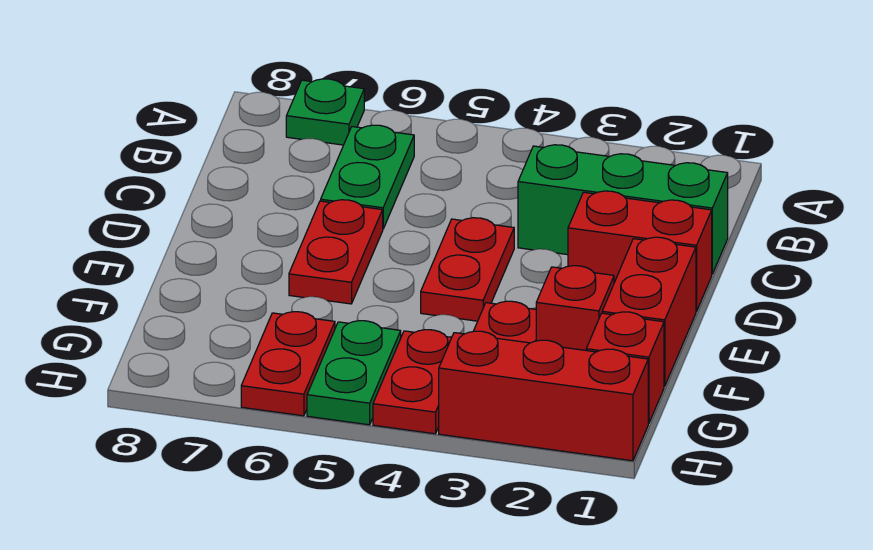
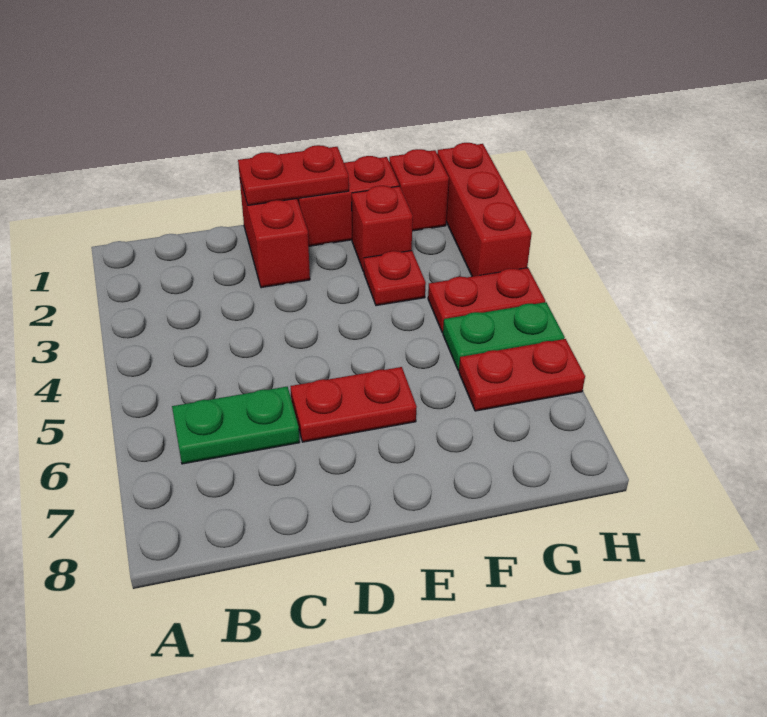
green 1x1 plate [286,79,364,145] -> none
green 1x3 brick [518,145,728,274] -> none
red 1x2 plate [421,218,514,321] -> red 1x2 plate moved to [238,145,349,205]

